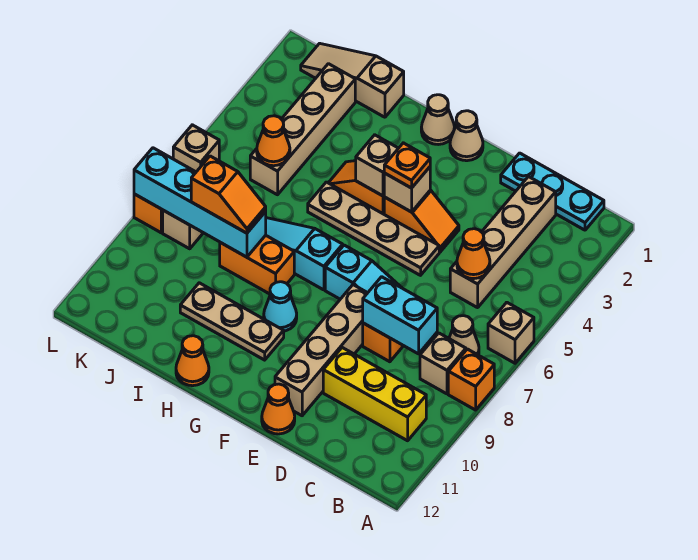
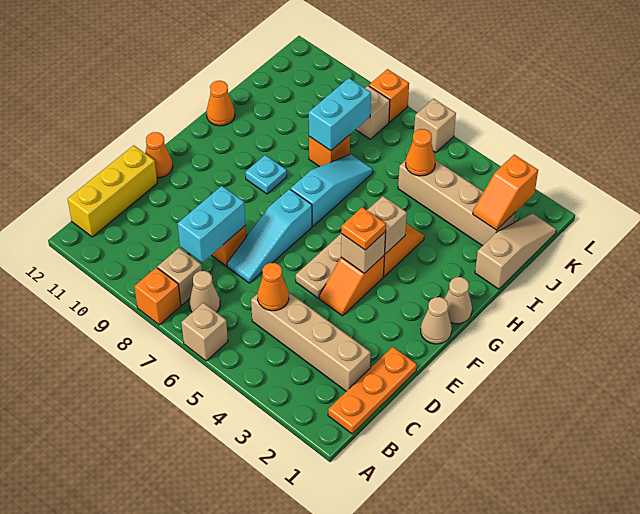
cyan 1x3 plate [501,153,604,230] -> orange 1x3 plate [328,347,417,434]
yellow 1x3 brick [323,348,426,441] -> yellow 1x3 brick moved to [68,145,157,237]
tan 1x4 brick [275,285,367,416] -> none
cyan 1x1 cone [264,282,297,331] -> cyan 1x1 plate [245,155,287,194]
tan 1x3 plate [180,283,284,360] -> none
orange 1x2 brick [220,235,294,294] -> orange 1x1 brick [309,135,350,167]
cyan 1x4 brick [134,148,266,257] -> cyan 1x2 brick [309,78,371,151]
orange 1x2 slope [191,156,266,233] -> orange 1x2 slope moved to [473,155,538,230]

